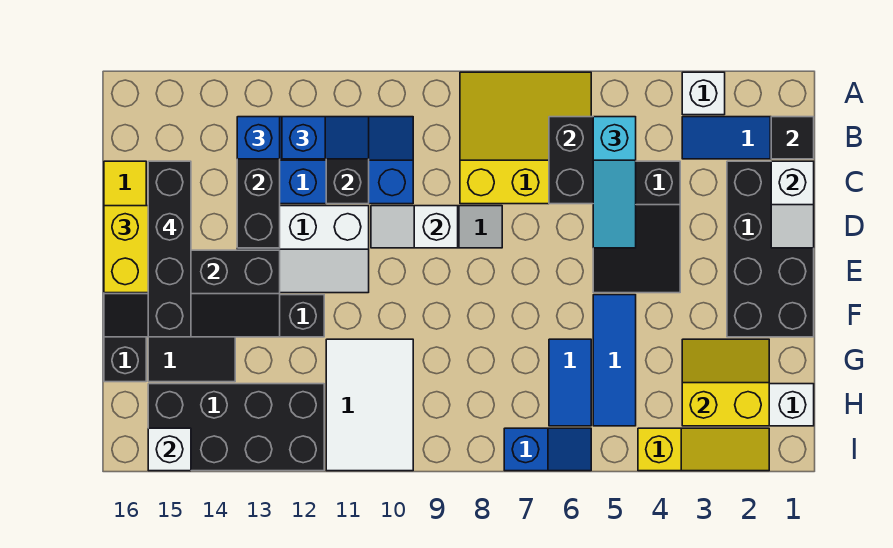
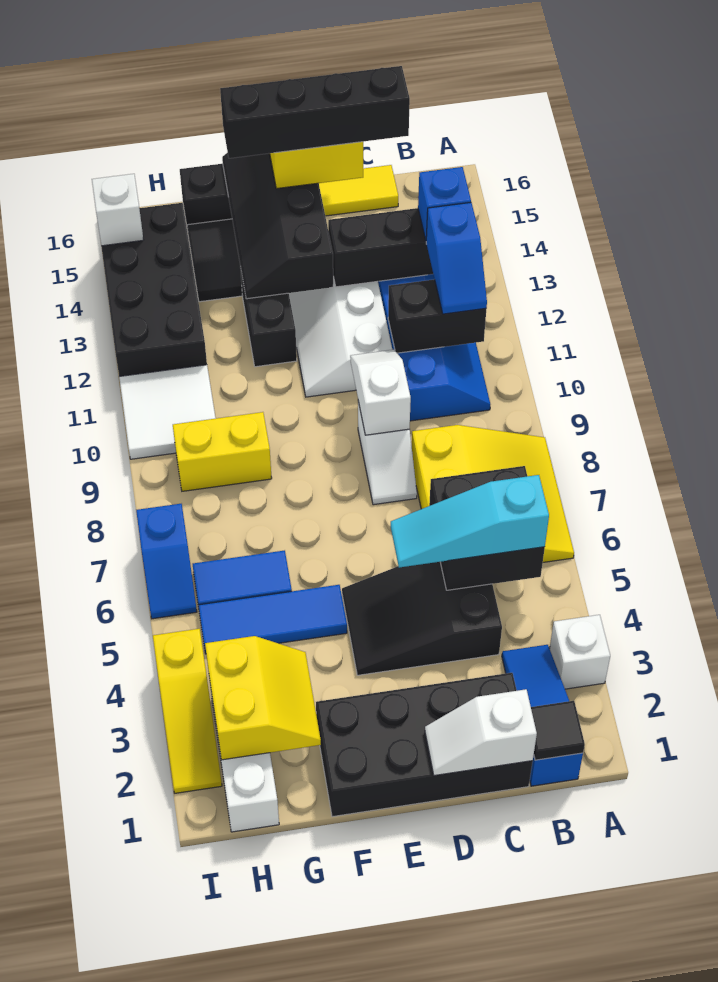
none -> yellow 1x2 brick [173,412,272,491]
white 2x3 tile [326,339,413,471] -> white 2x2 tile [119,365,216,459]

